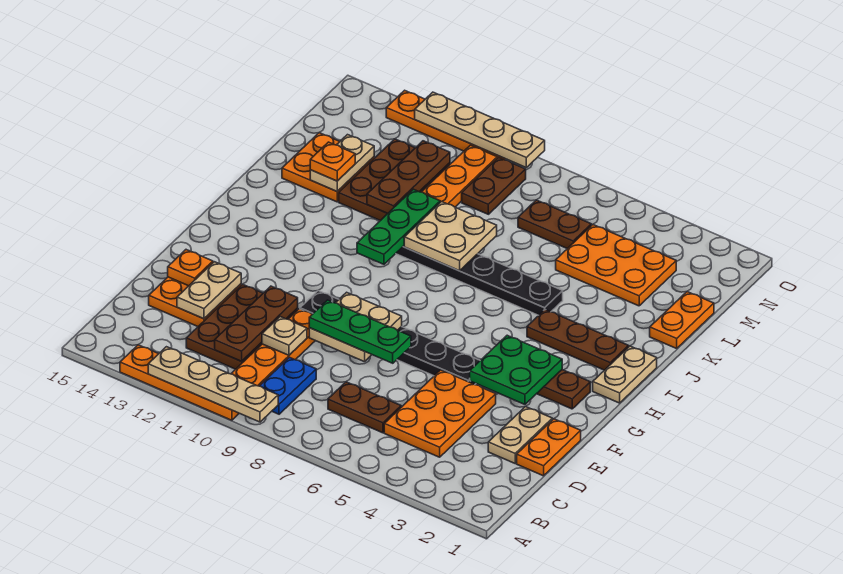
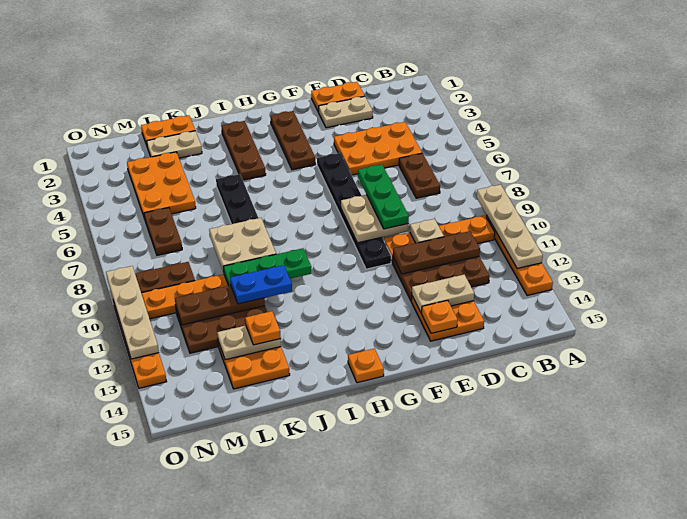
blue 1x2 plate [260,357,316,414] -> blue 1x2 plate moved to [230,265,292,304]
green 2x2 plate [470,335,562,404] -> none
tan 1x2 plate [593,346,657,403] -> tan 1x2 plate moved to [147,131,202,158]
none -> orange 1x1 plate [348,349,384,383]

